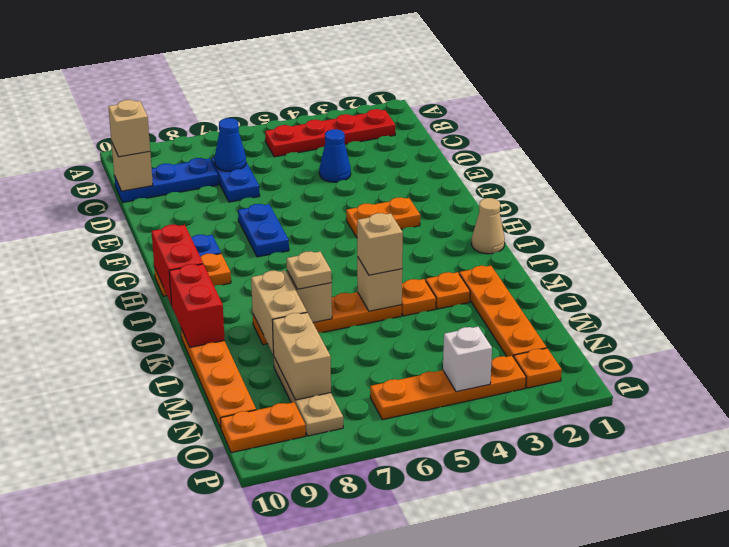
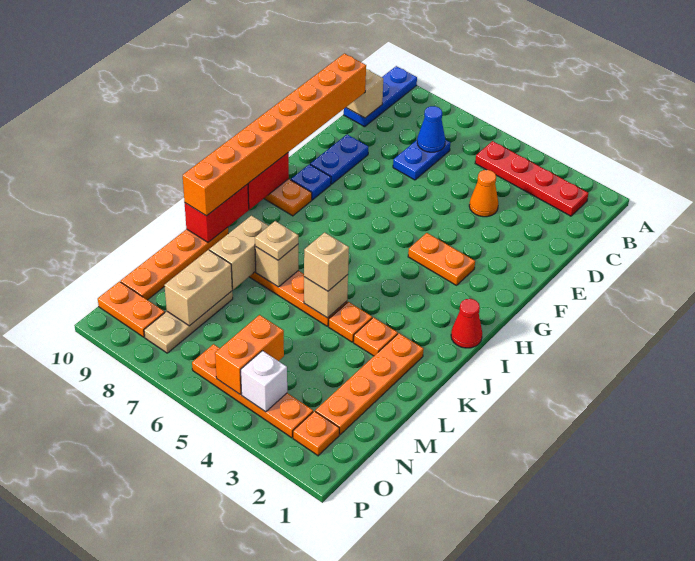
blue 1x3 plate [114,158,218,202] -> blue 1x3 plate turned to [344,66,417,127]
tan 1x1 brick [108,100,150,157] -> none
blue 1x1 cone [319,129,351,182] -> orange 1x1 cone [469,170,498,217]
none -> orange 1x8 brick [183,54,366,216]
blue 1x2 plate [238,204,289,257] -> blue 1x2 plate moved to [310,135,368,184]
tan 1x1 cone [471,198,505,254] -> red 1x1 cone [451,299,482,348]
none -> orange 1x2 brick [215,315,284,395]

